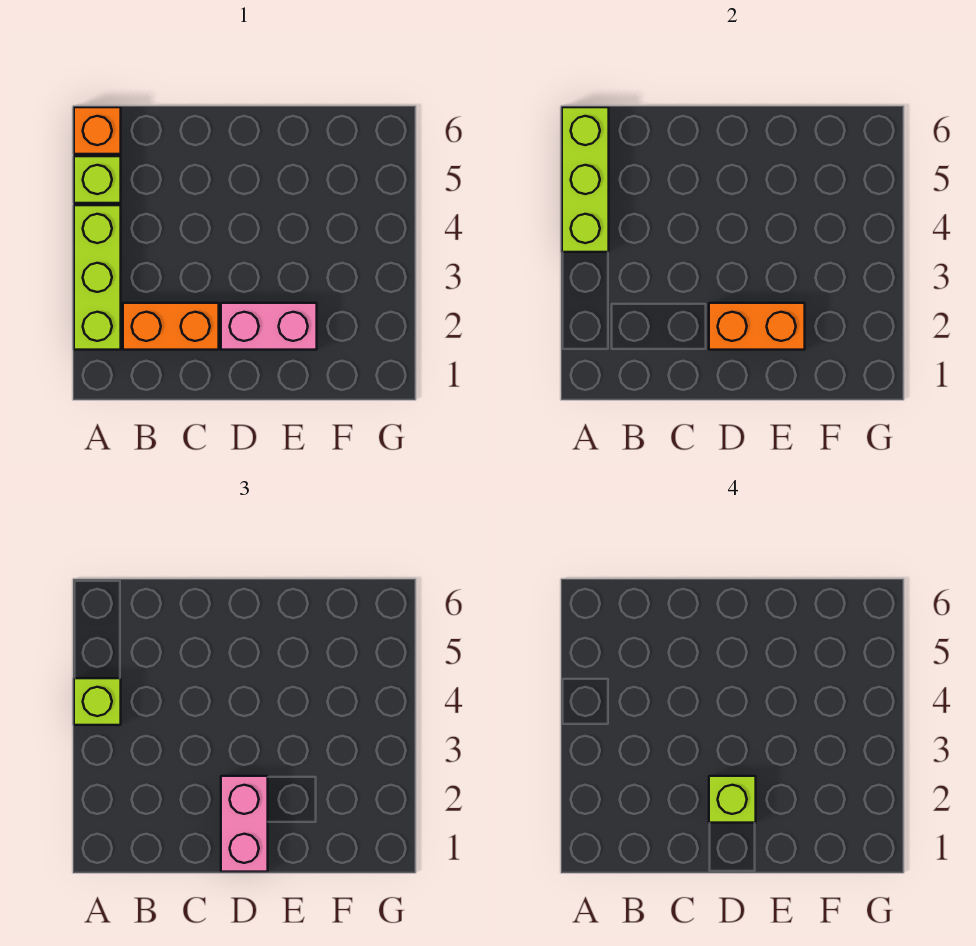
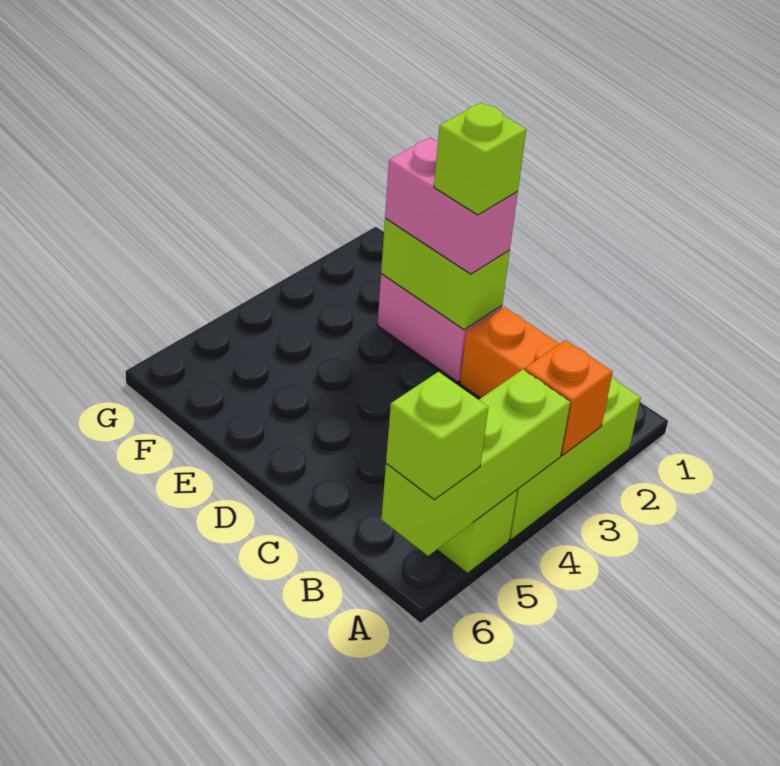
lime 1x1 brick [74,678,121,725] -> lime 1x1 brick moved to [386,372,488,500]
orange 1x1 brick [74,107,121,154] -> orange 1x1 brick moved to [525,340,613,455]
pink 1x2 brick [221,776,268,872] -> pink 1x2 brick turned to [385,138,518,274]
orange 1x2 brick [709,303,805,350] -> lime 1x2 brick [381,218,510,330]

